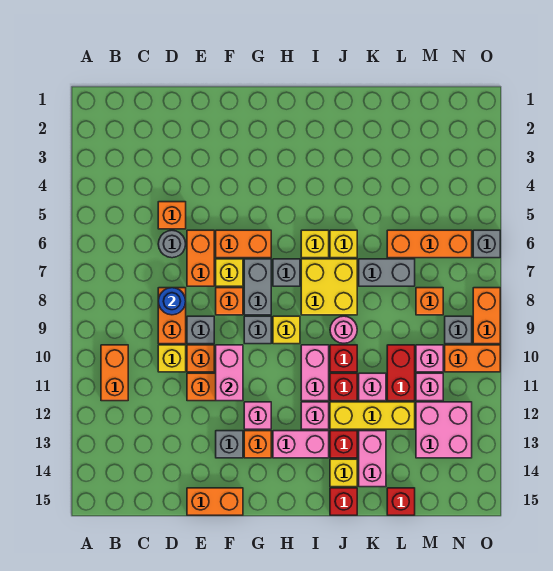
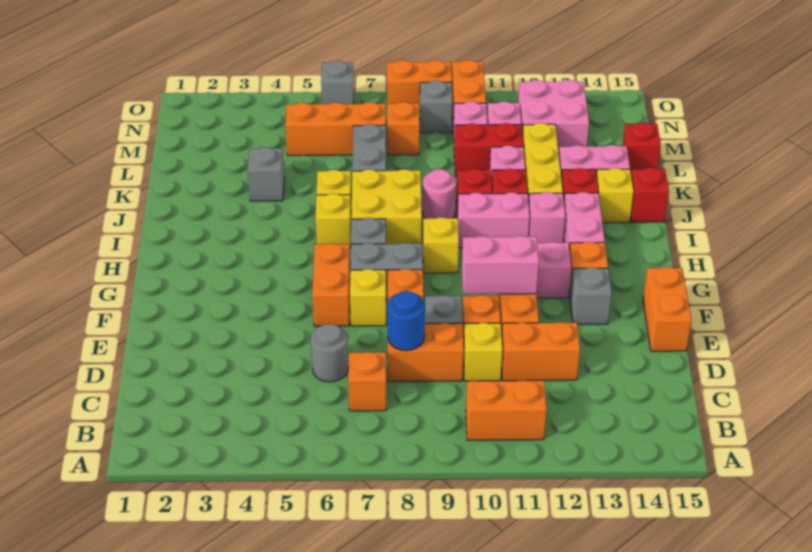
orange 1x1 brick [158,202,186,229] -> orange 1x1 brick moved to [348,352,386,411]
orange 1x2 brick [187,230,214,286] -> orange 1x2 brick moved to [502,322,580,381]
grey 1x1 brick [244,316,271,344] -> grey 1x1 brick moved to [248,147,284,201]
orange 1x3 brick [387,230,472,258] -> orange 1x3 brick turned to [285,102,386,155]

